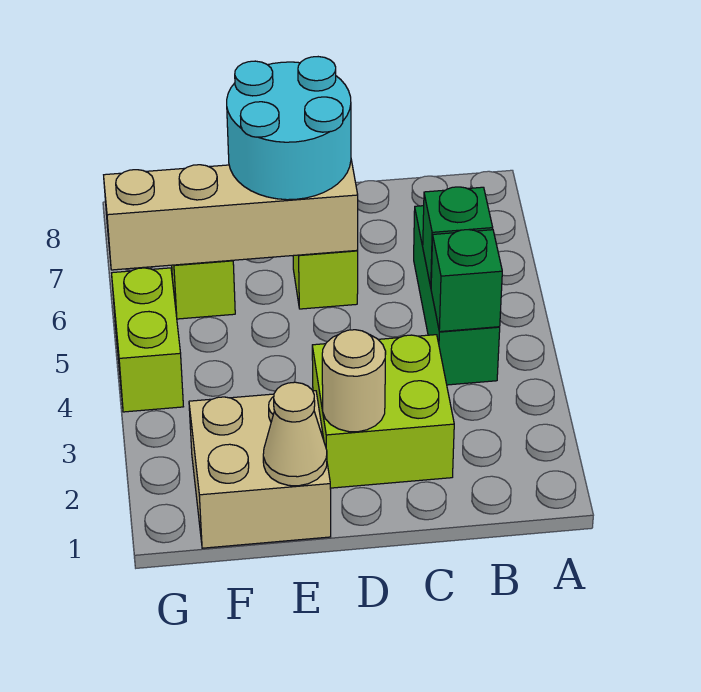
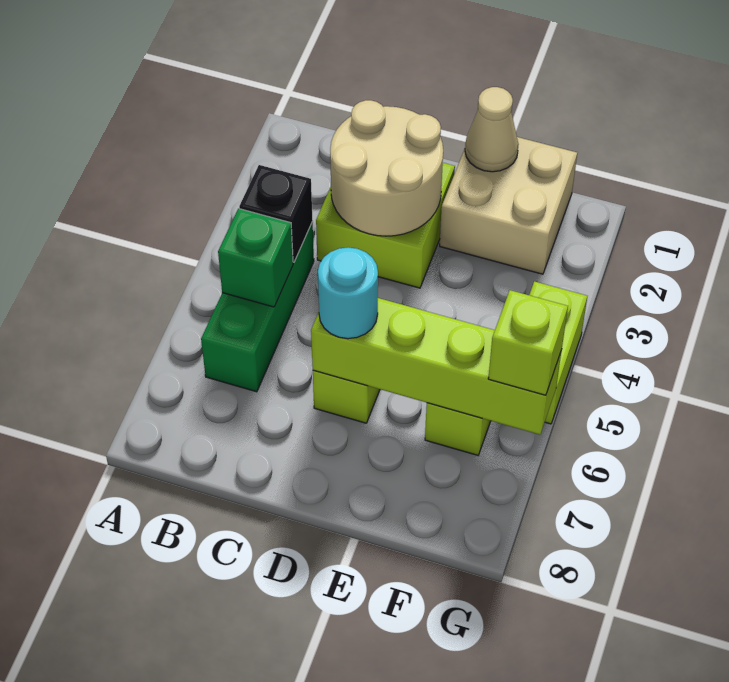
green 1x1 brick [431,230,502,332] -> black 1x1 brick [239,165,313,262]
tan 1x1 round brick [322,330,386,432] -> tan 2x2 round brick [330,100,443,236]
tan 1x4 brick [104,160,358,270] -> lime 1x4 brick [311,298,562,435]
cyan 2x2 round brick [227,57,351,200] -> cyan 1x1 round brick [318,247,378,339]
none -> lime 1x1 brick [488,290,568,395]

